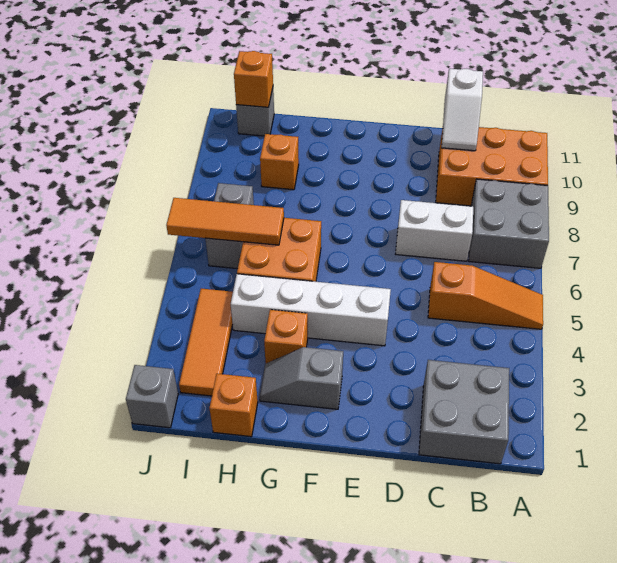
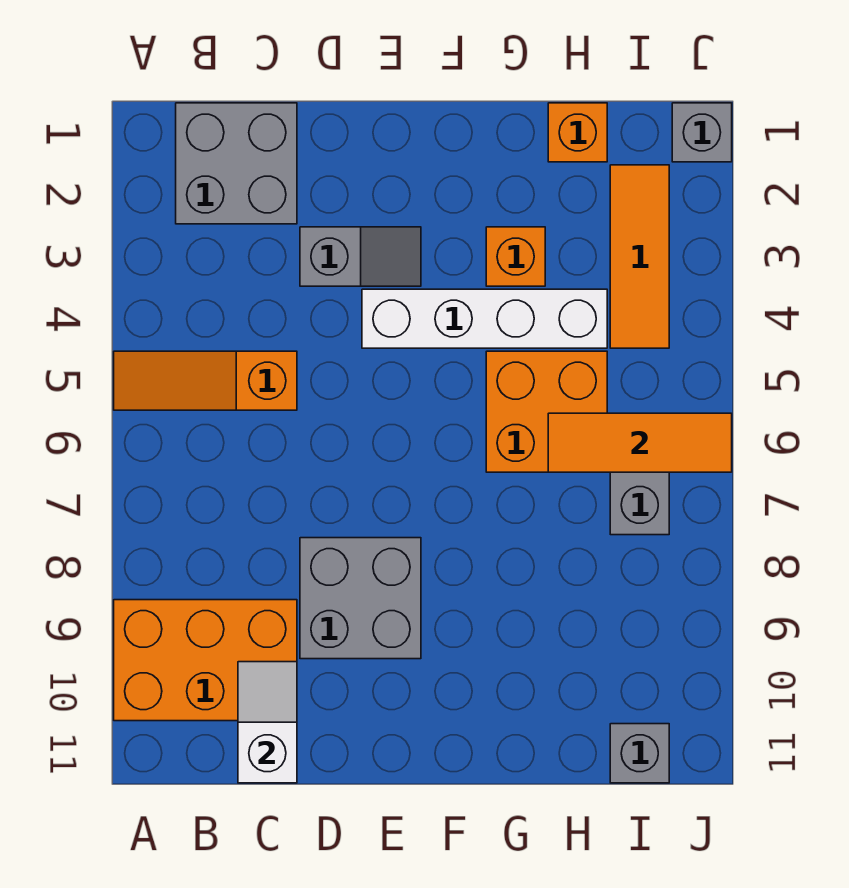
grey 2x2 brick [469,179,549,268] -> grey 2x2 brick moved to [300,538,421,659]
white 1x2 brick [396,200,473,261] -> none
grey 1x2 slope [260,347,343,409] -> grey 1x2 slope moved to [300,227,421,286]
orange 1x1 brick [260,134,299,190] -> none
orange 1x1 brick [234,51,273,107] -> none

